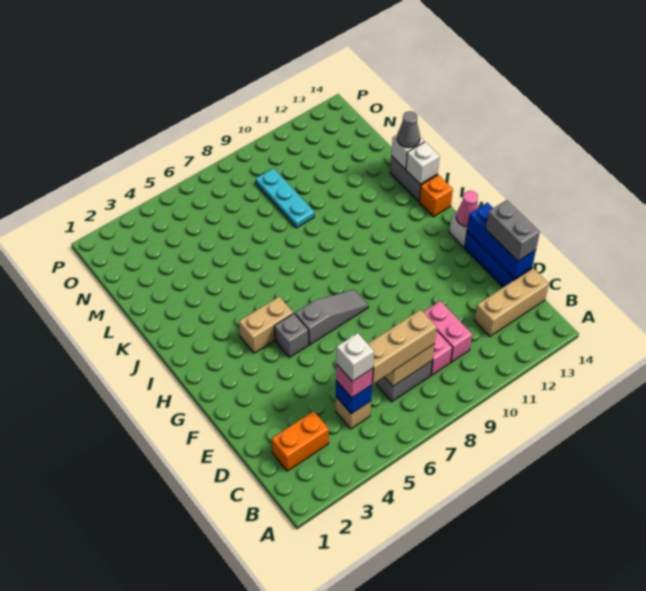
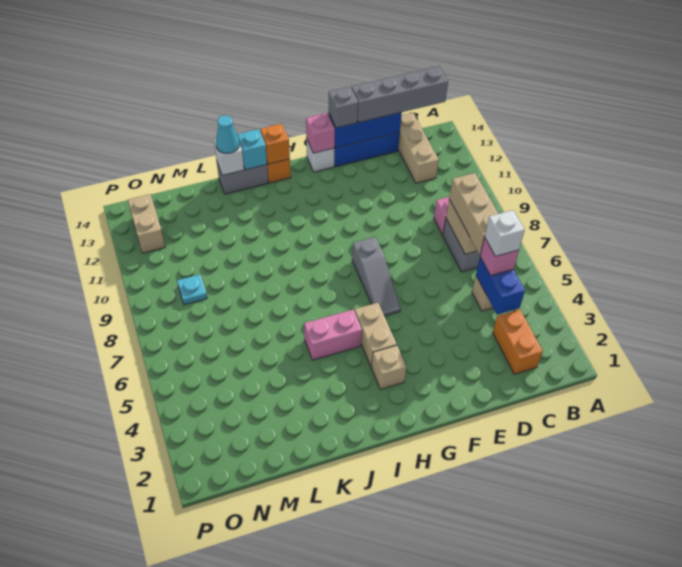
blue 1x1 brick [336,381,372,414] -> blue 1x2 brick [476,257,525,315]
pink 1x2 brick [423,301,472,362] -> pink 1x2 brick moved to [304,310,362,360]
grey 1x2 brick [486,200,540,261] -> grey 1x4 brick [351,66,448,123]
grey 1x1 brick [274,313,309,357] -> grey 1x1 brick moved to [329,87,358,128]
grey 1x3 slope [295,290,368,345] -> grey 1x3 slope turned to [352,237,400,316]
pink 1x1 cone [456,191,478,227] -> pink 1x1 brick [306,113,335,153]
none -> tan 1x1 brick [372,345,406,389]
none -> orange 1x1 brick [260,124,290,164]
white 1x1 brick [406,142,440,184] -> cyan 1x1 brick [237,129,267,170]
grey 1x1 cone [397,111,420,148] -> cyan 1x1 cone [216,115,239,153]
cyan 1x3 plate [256,168,314,228] -> cyan 1x1 plate [177,274,207,305]
none -> tan 1x2 brick [128,194,165,253]

